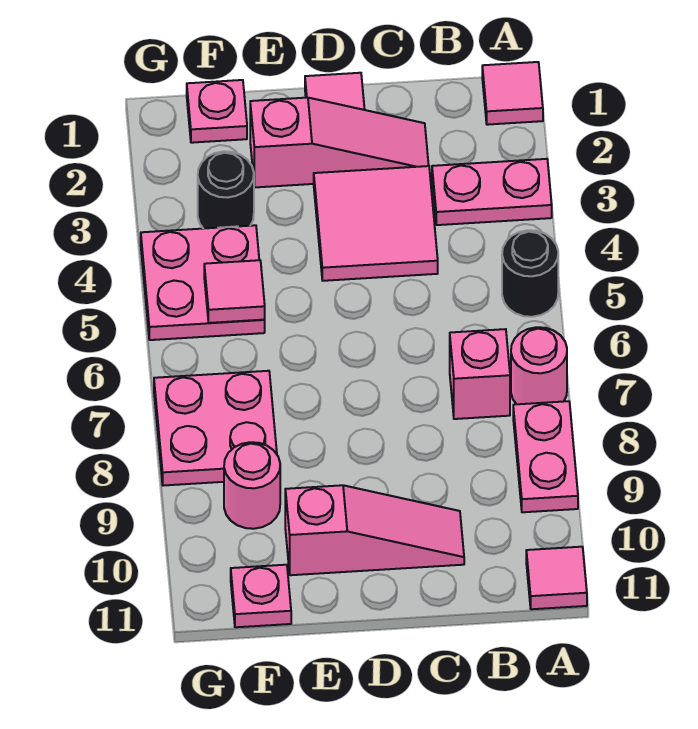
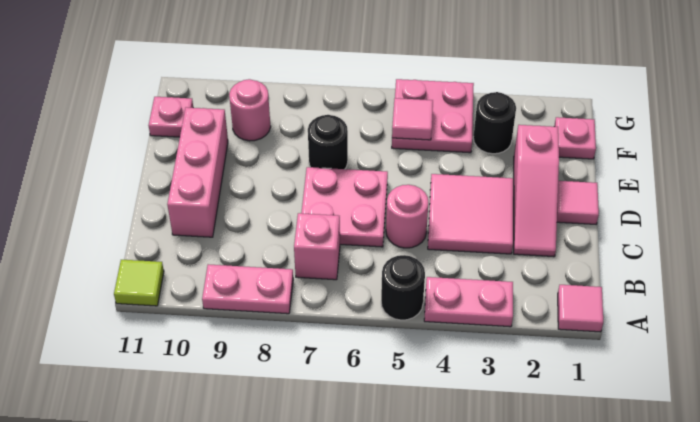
pink 1x2 plate [432,159,552,225] -> pink 1x2 plate turned to [424,277,513,327]
pink 1x1 round brick [511,327,567,404] -> pink 1x1 round brick moved to [386,185,428,248]
pink 1x1 tile [526,547,587,609] -> lime 1x1 tile [114,260,164,306]
pink 1x3 slope [285,485,464,575] -> pink 1x3 brick [167,107,228,237]
none -> black 1x1 round brick [308,115,348,169]
pink 2x2 plate [154,371,277,486] -> pink 2x2 plate moved to [301,167,388,247]

